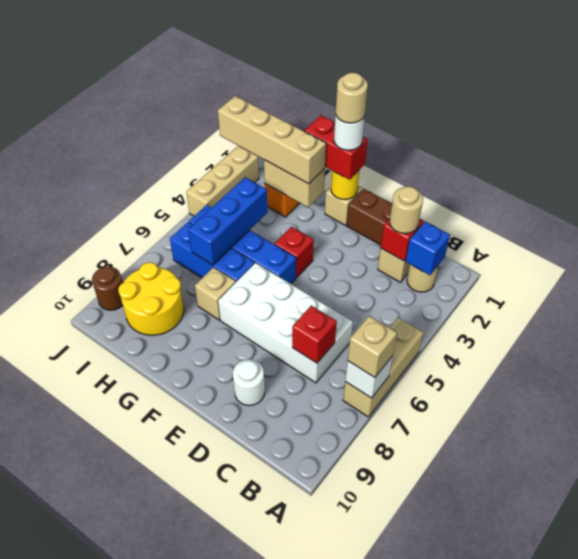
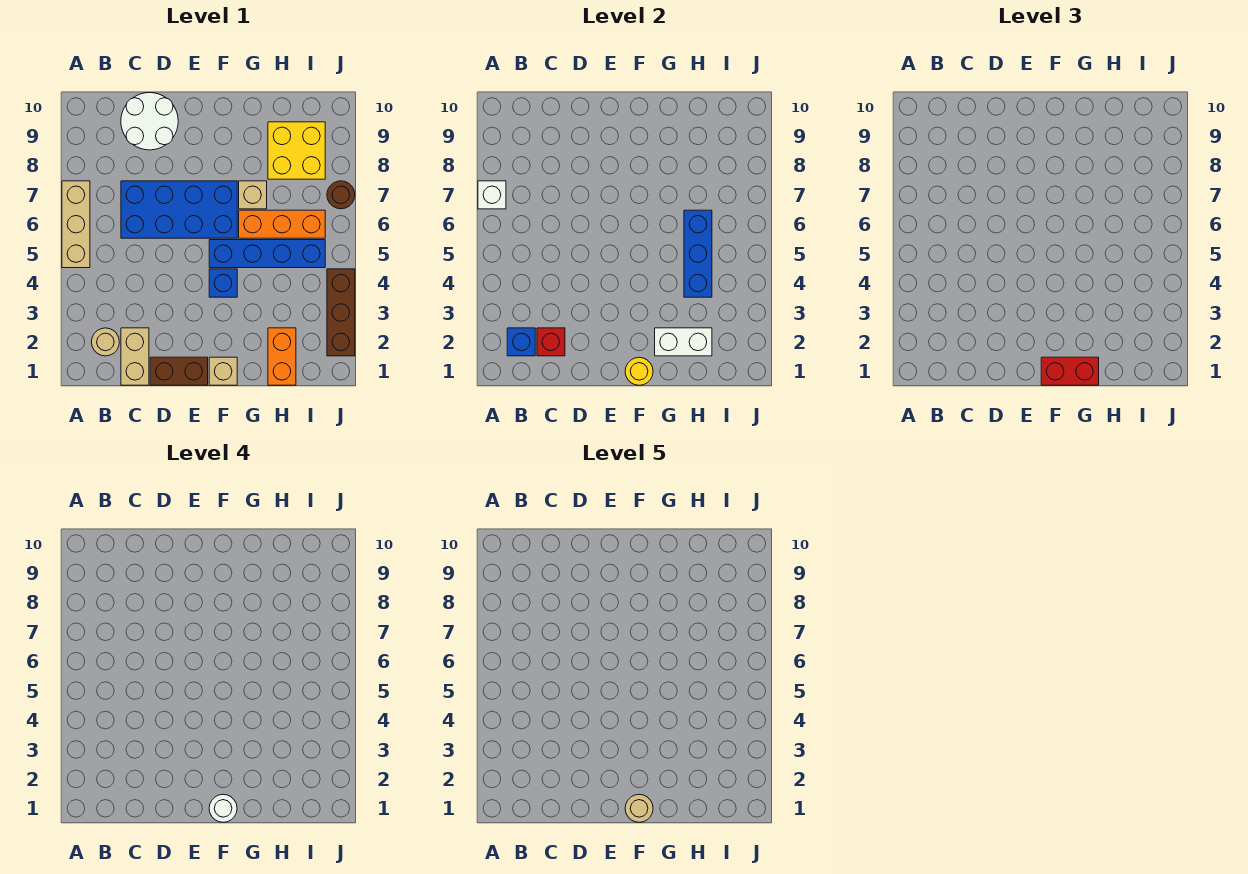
tan 1x1 brick [348,316,397,377] -> none
tan 1x1 round brick [390,187,423,234] -> none
white 2x4 brick [218,263,353,383] -> blue 2x4 brick [121,181,237,238]
red 1x1 brick [292,306,337,363] -> none
white 1x1 round brick [233,359,265,406] -> white 2x2 round brick [121,93,178,150]
red 1x1 brick [275,227,314,277] -> blue 1x1 brick [209,269,237,297]
tan 1x2 brick [264,160,325,207] -> white 1x2 brick [655,328,712,356]
tan 1x4 brick [218,96,326,184] -> none
blue 1x3 brick [170,222,255,282] -> orange 1x3 brick [239,210,325,238]
yellow 2x2 round brick [118,262,184,335] -> yellow 2x2 brick [268,122,325,179]
tan 1x3 brick [186,146,259,216] -> brown 1x3 brick [327,269,355,356]
brown 1x1 round brick [92,267,123,310] -> brown 1x1 round brick moved to [327,181,355,209]

